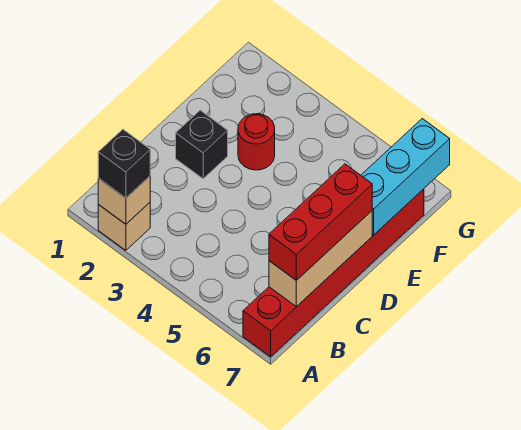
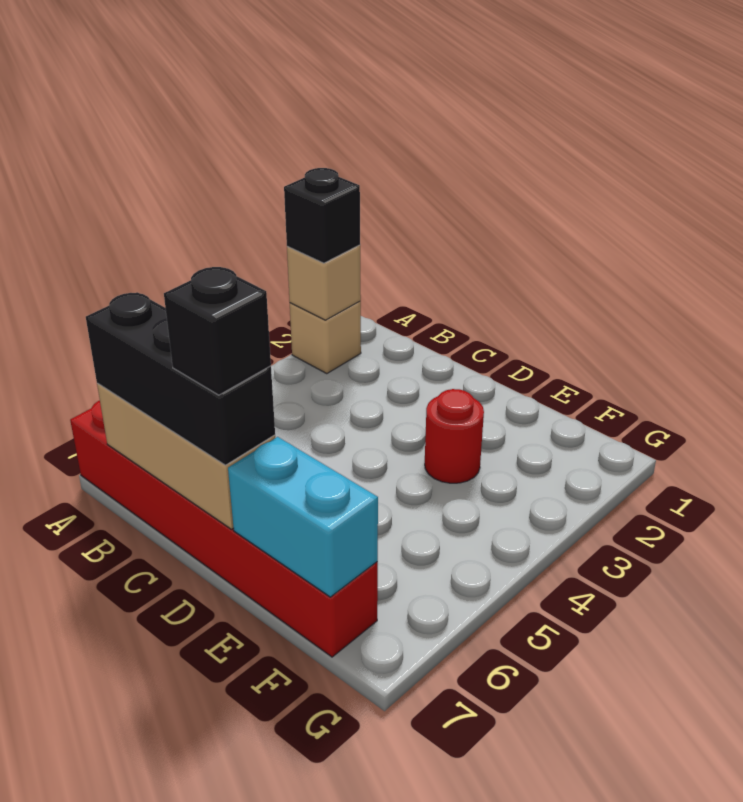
red 1x3 brick [269,164,372,280] -> black 1x3 brick [86,292,275,465]
black 1x1 brick [176,110,228,179] -> black 1x1 brick moved to [164,267,271,395]
cyan 1x3 brick [361,119,450,235] -> cyan 1x2 brick [228,437,378,597]

